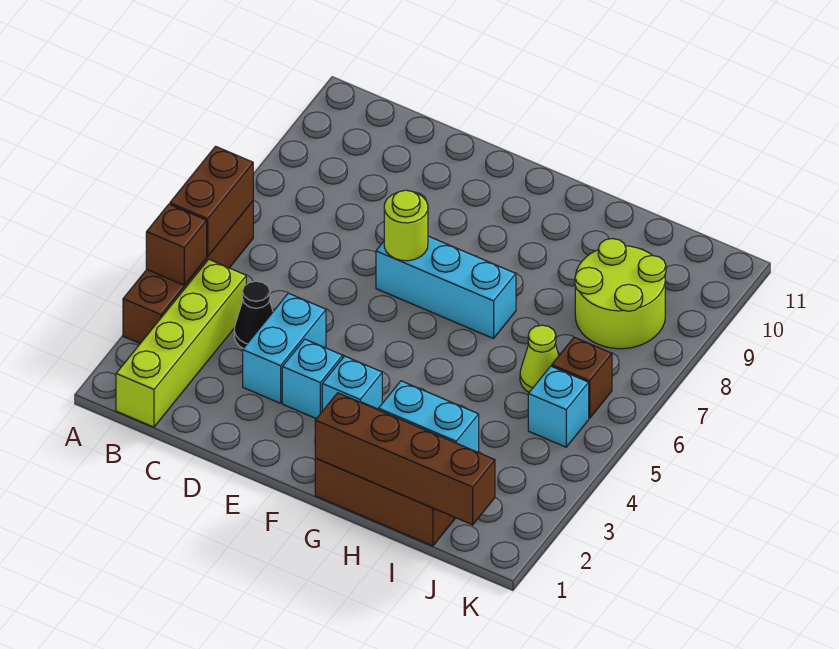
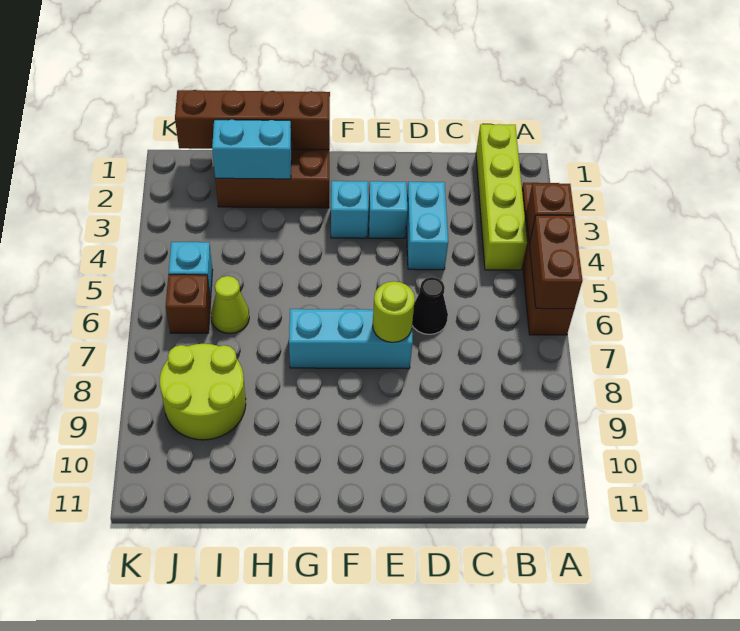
black 1x1 cone [234,281,273,348] -> black 1x1 cone moved to [412,277,448,334]

